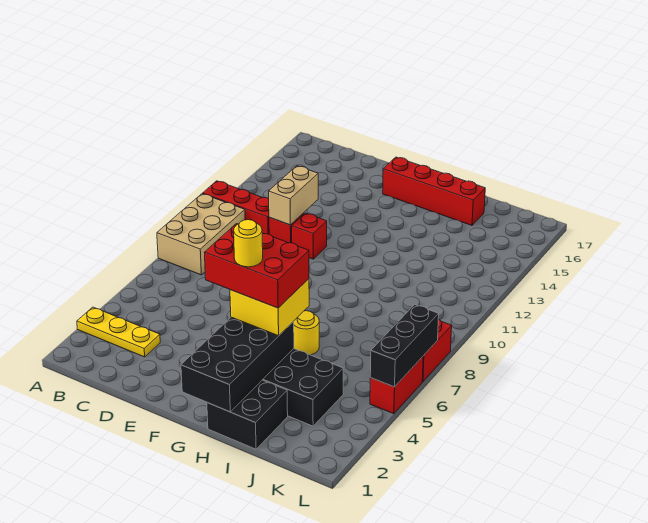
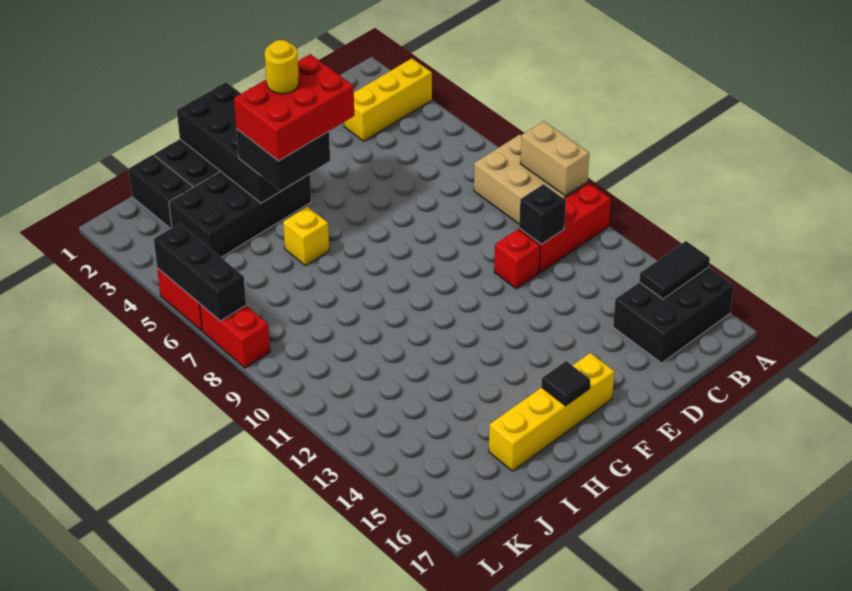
yellow 1x3 plate [77,307,160,357] -> yellow 1x3 brick [344,58,432,141]
none -> black 2x3 brick [613,267,734,363]
none -> black 1x2 tile [639,241,710,299]
none -> black 1x1 brick [519,184,566,244]
tan 1x2 brick [269,166,318,225] -> tan 1x2 brick moved to [520,121,589,196]
red 1x1 brick [292,213,327,259] -> none
red 1x4 brick [383,157,485,225] -> yellow 1x4 brick [489,353,615,471]
yellow 2x2 brick [230,279,309,336] -> black 2x2 brick [236,129,330,191]
none -> black 1x1 tile [541,361,590,406]
yellow 1x1 round brick [293,311,319,355] -> yellow 1x1 brick [283,207,329,266]
none -> black 1x2 brick [129,155,193,229]

